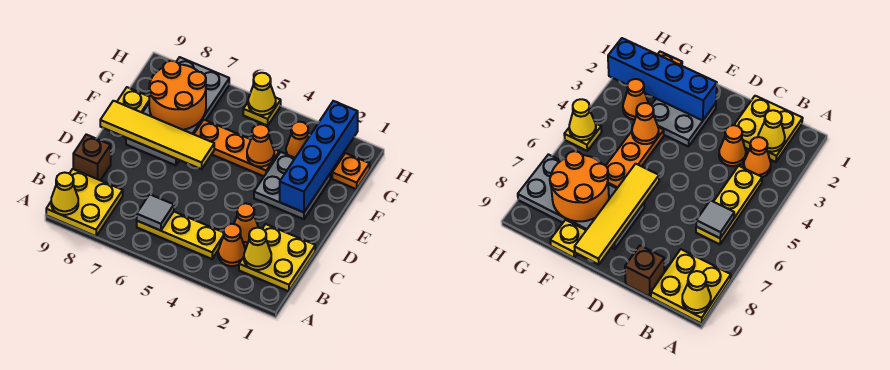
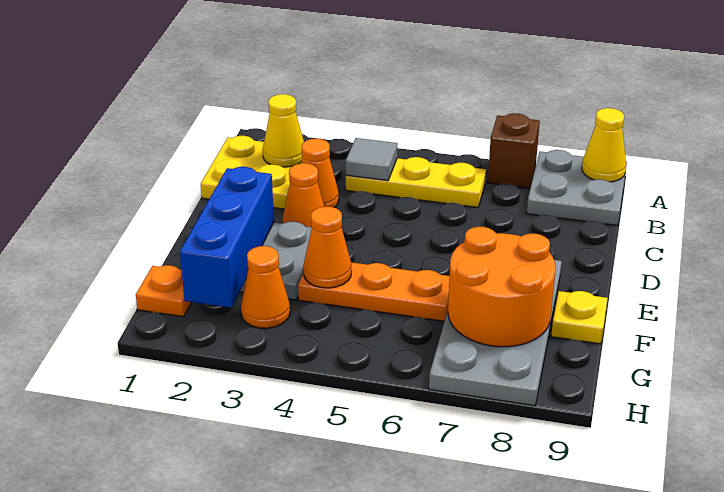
yellow 2x2 plate [46,169,123,236] -> grey 2x2 plate [527,150,627,226]
orange 1x1 cone [218,224,246,266] -> orange 1x1 cone moved to [282,163,324,227]
grey 1x1 tile [137,194,174,231] -> grey 1x1 tile moved to [346,138,398,181]
brown 1x1 brick [73,135,111,180] -> brown 1x1 brick moved to [488,113,540,188]
blue 1x4 brick [280,101,358,212] -> blue 1x3 brick [180,167,274,308]
yellow 1x4 tile [100,101,214,169] -> none
yellow 1x1 plate [243,98,281,126] -> none
yellow 1x1 cone [248,73,276,115] -> none

